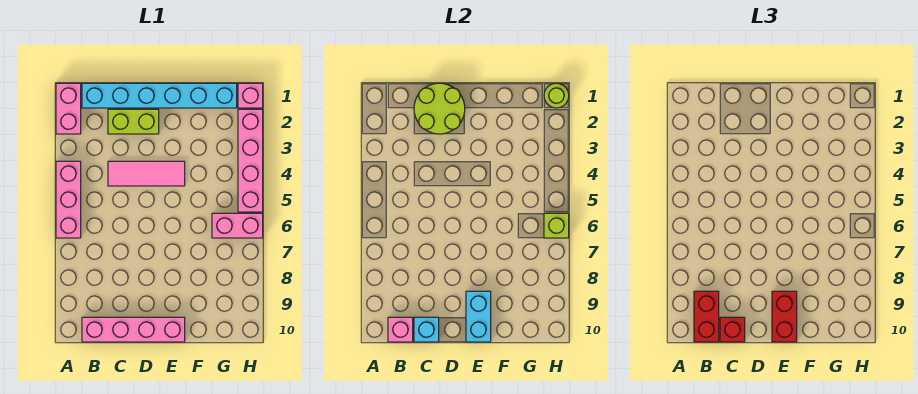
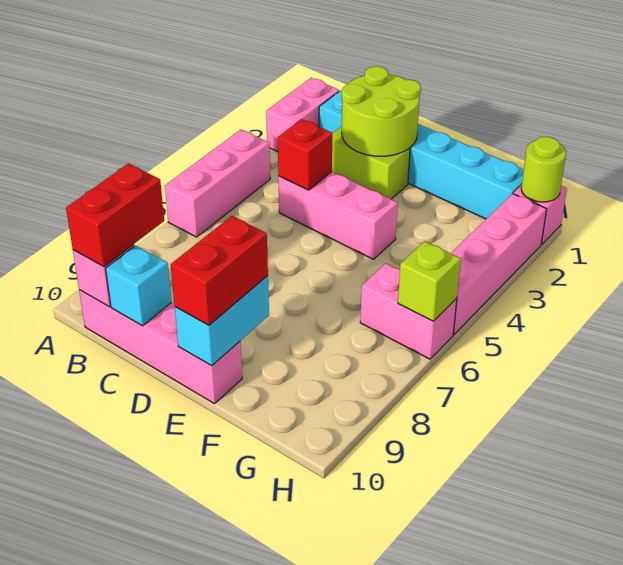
pink 1x3 tile [108,161,185,186] -> pink 1x3 brick [278,172,398,259]
red 1x1 brick [720,317,745,342] -> red 1x1 brick moved to [278,119,332,190]

